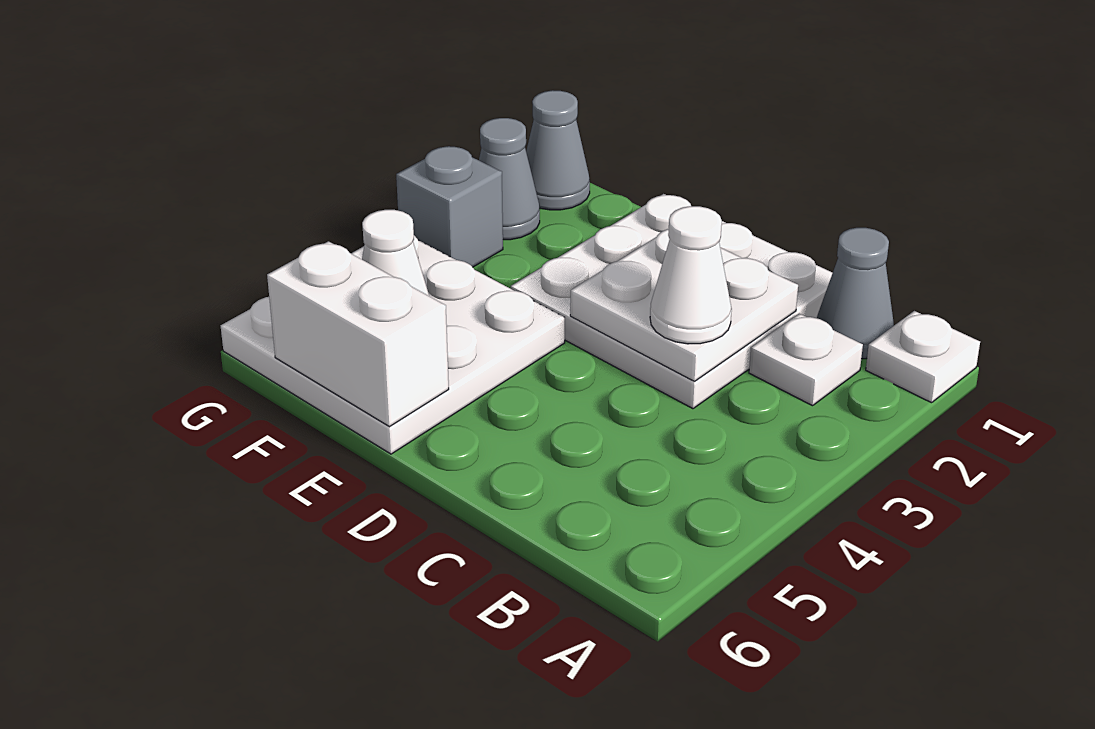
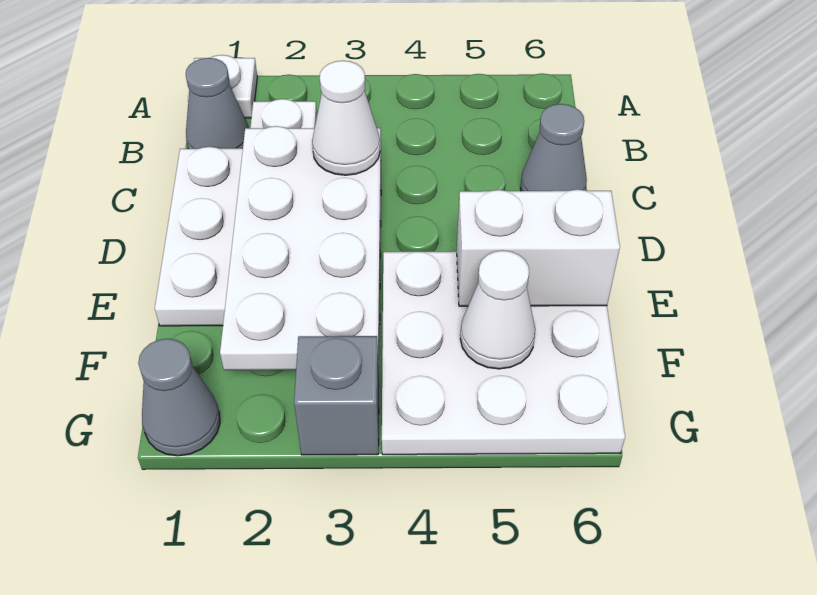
white 2x2 plate [570,229,798,382] -> white 2x4 plate [220,126,381,370]
white 1x2 brick [267,241,449,427] -> white 1x2 brick turned to [457,189,620,306]
grey 1x1 cone [479,118,540,240] -> grey 1x1 cone moved to [520,104,587,191]

